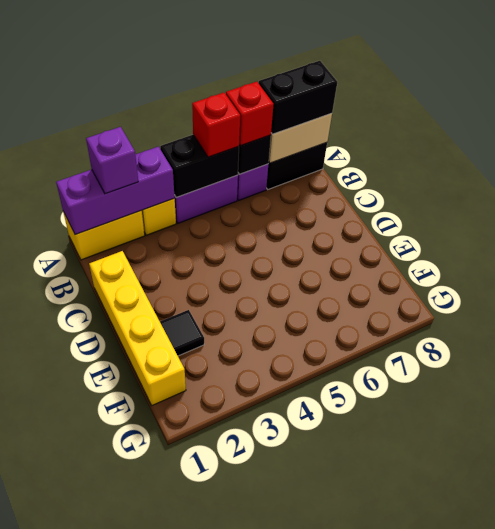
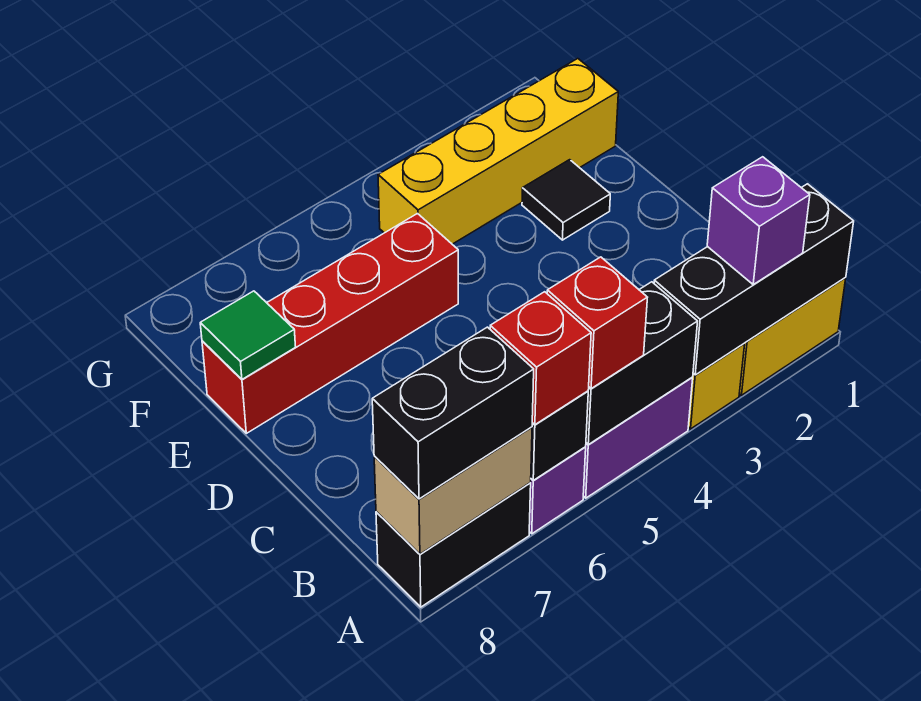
purple 1x3 brick [56,147,175,235] -> black 1x3 brick [654,184,854,375]
yellow 1x4 brick [89,251,186,405] -> yellow 1x4 brick turned to [378,59,618,244]
none -> red 1x4 brick [202,214,458,433]
none -> green 1x1 tile [200,291,296,379]

